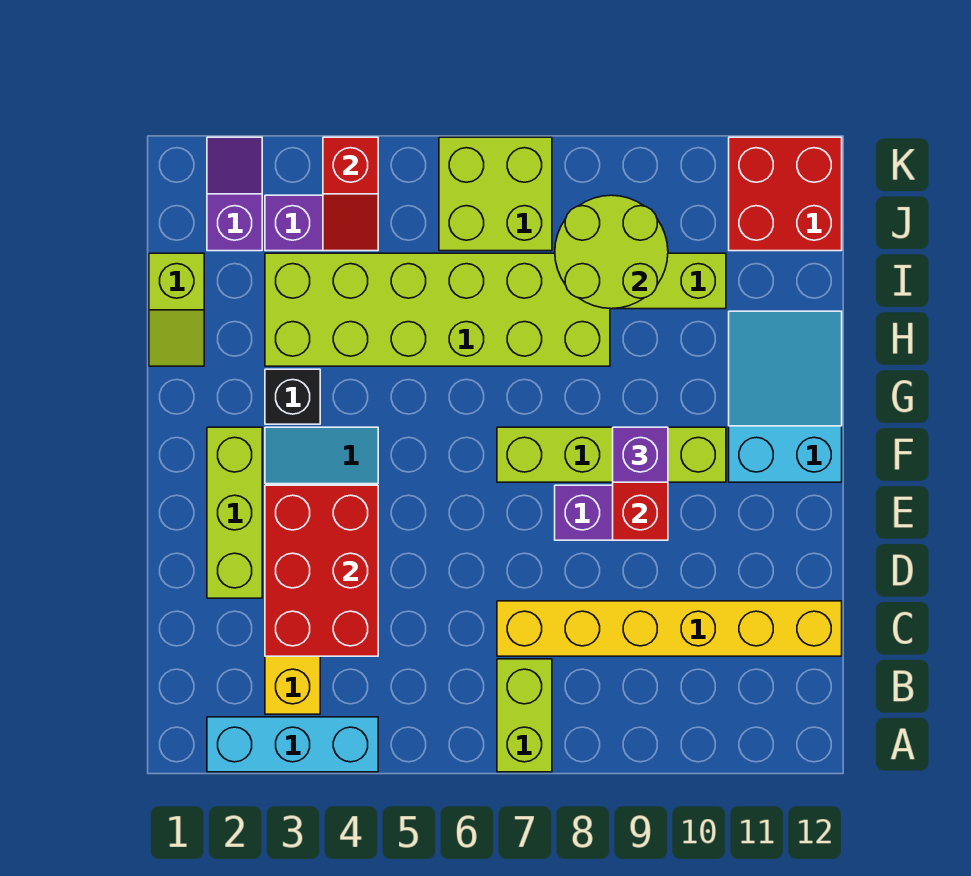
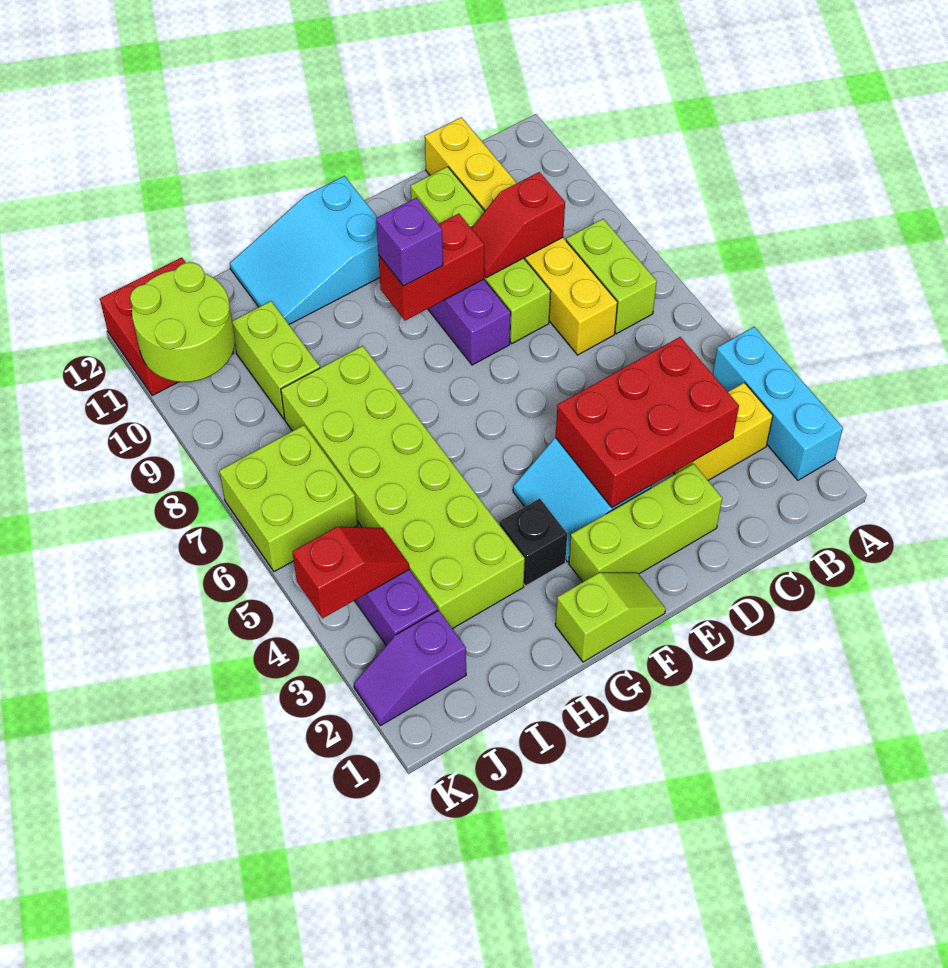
lime 1x2 brick [497,659,552,772] -> lime 1x2 brick turned to [566,219,657,334]
none -> red 1x2 slope [471,172,565,278]
lime 1x4 brick [497,427,726,482] -> lime 1x4 brick moved to [411,167,551,343]
lime 1x2 slope [149,253,204,366] -> lime 1x2 slope moved to [555,573,666,662]
lime 2x2 round brick [555,195,668,309] -> lime 2x2 round brick moved to [130,262,235,382]

